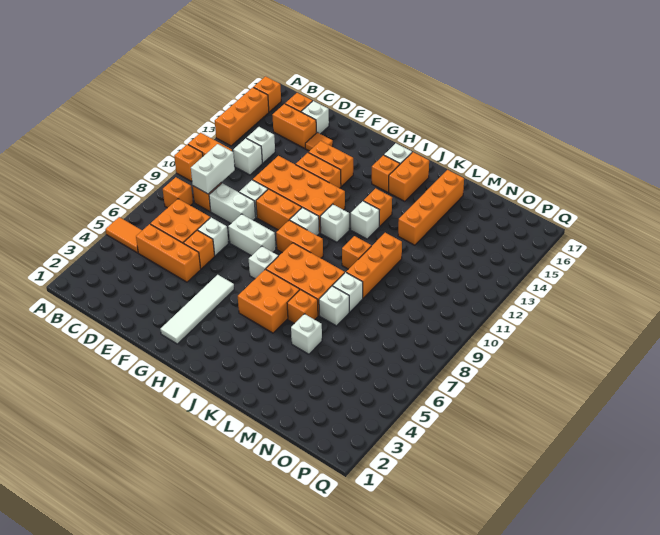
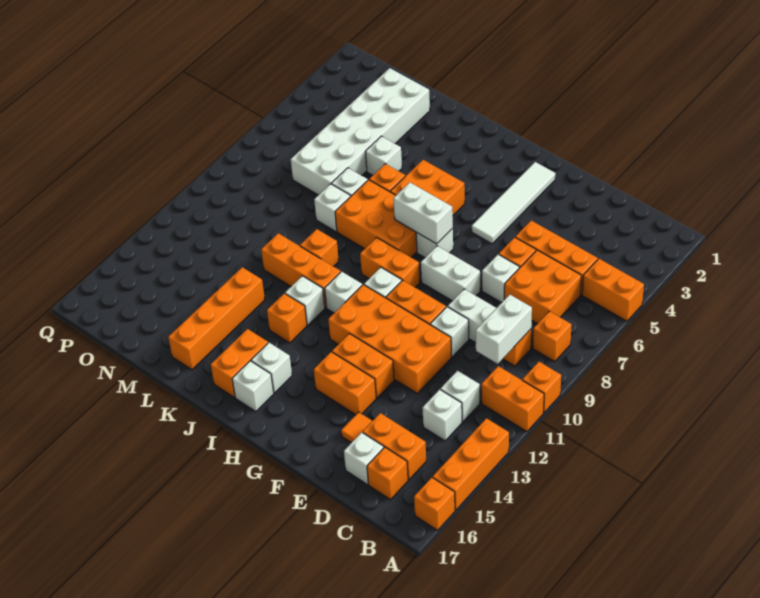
orange 1x2 tile [105,217,142,253] -> orange 1x2 brick [582,259,644,321]
none -> white 1x2 brick [393,182,453,244]
orange 1x1 brick [372,155,400,192] -> white 1x1 brick [251,343,292,393]
orange 1x3 brick [346,233,402,298] -> orange 1x3 brick turned to [261,233,341,308]
none -> white 2x6 brick [291,68,430,195]

